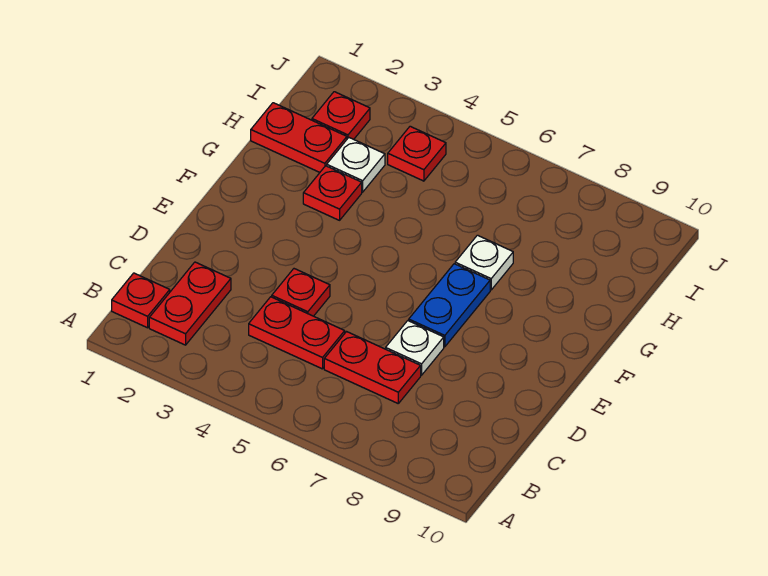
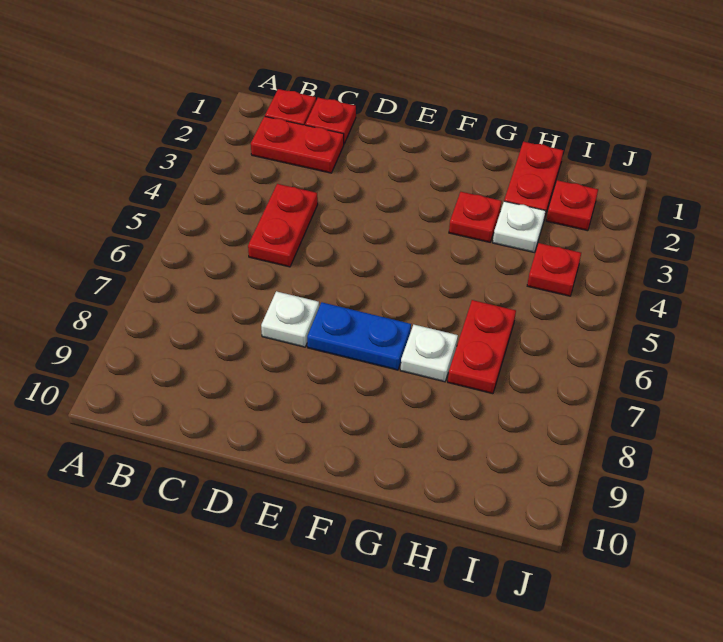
red 1x2 plate [324,332,421,403] -> red 1x2 plate moved to [448,300,516,394]
red 1x1 plate [272,269,330,316] -> red 1x1 plate moved to [305,98,356,143]

